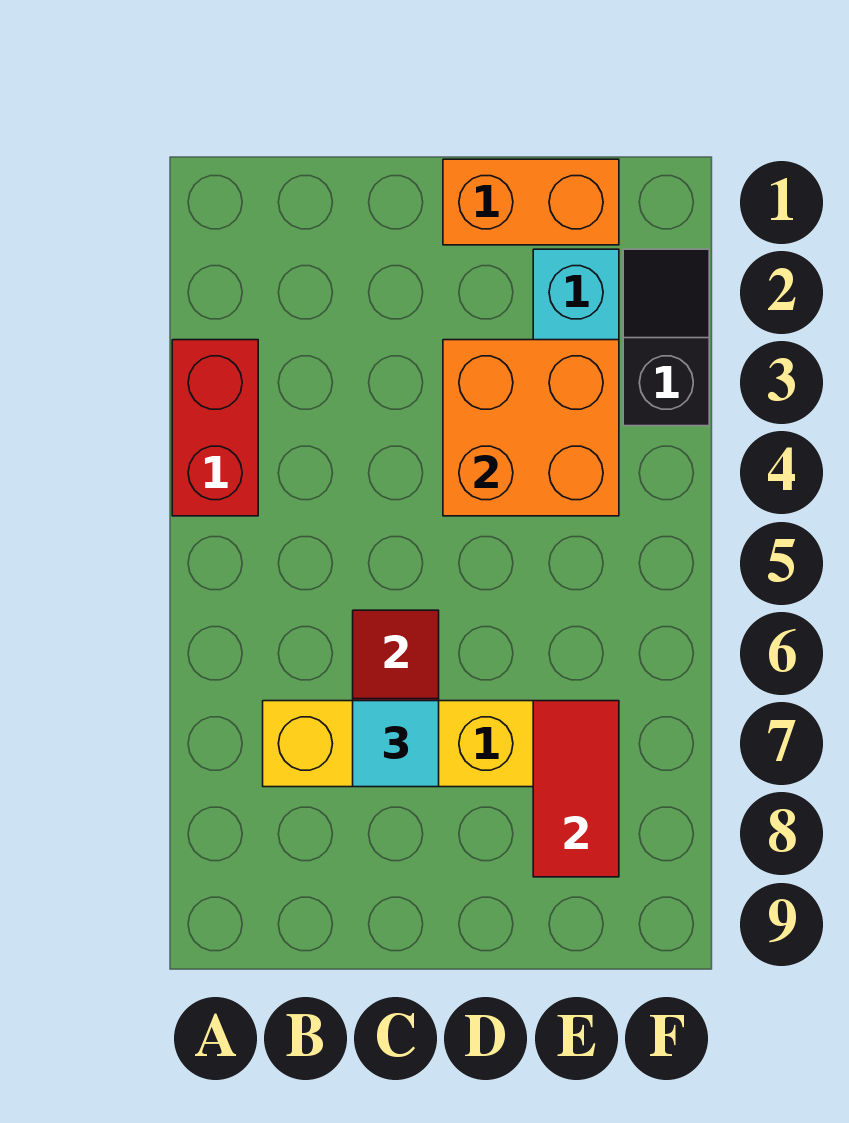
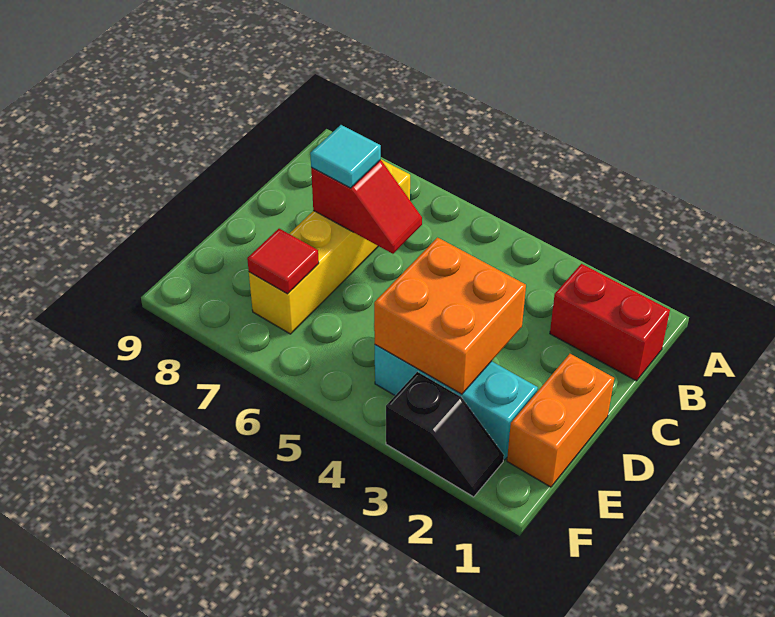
red 1x2 brick [172,340,258,516] -> red 1x2 brick moved to [550,264,670,381]
red 1x2 tile [533,701,619,877] -> red 1x1 tile [247,229,319,294]

